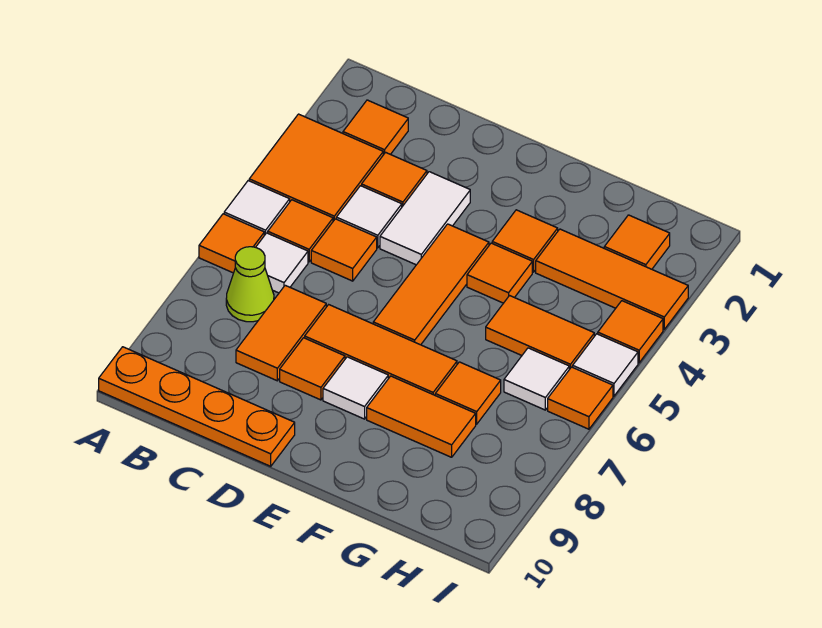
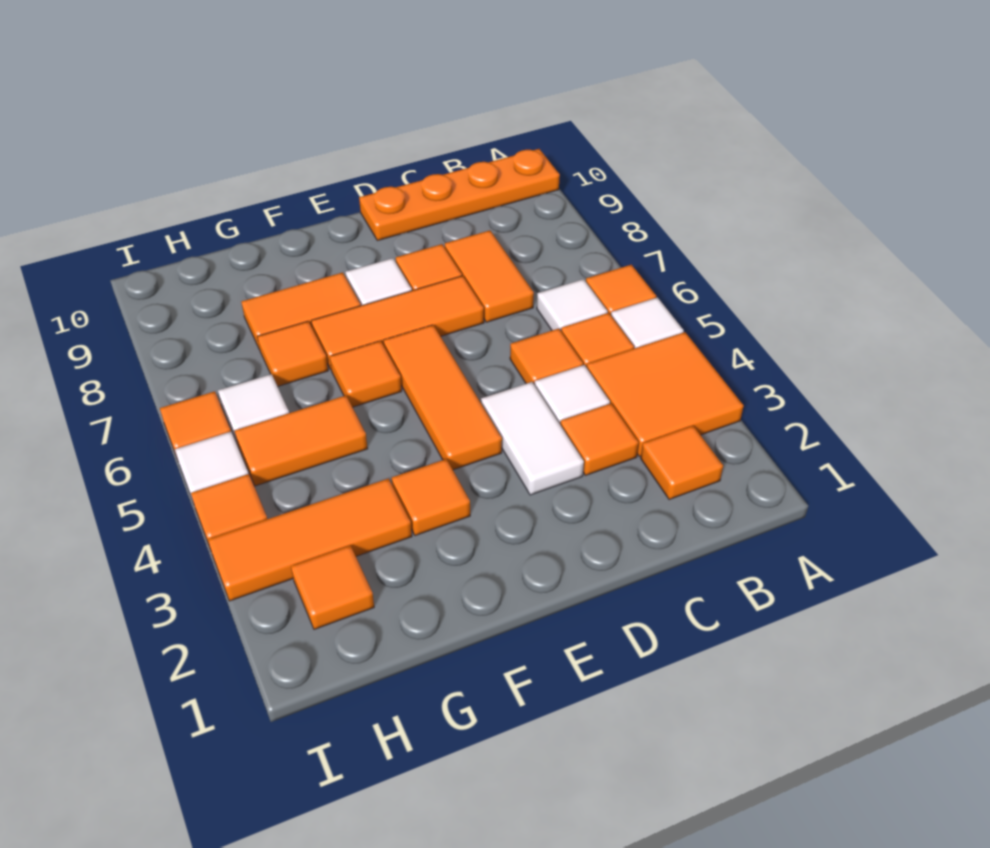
lime 1x1 cone [226,247,274,322] -> none
orange 1x1 tile [467,243,532,303] -> orange 1x1 tile moved to [330,341,402,407]

